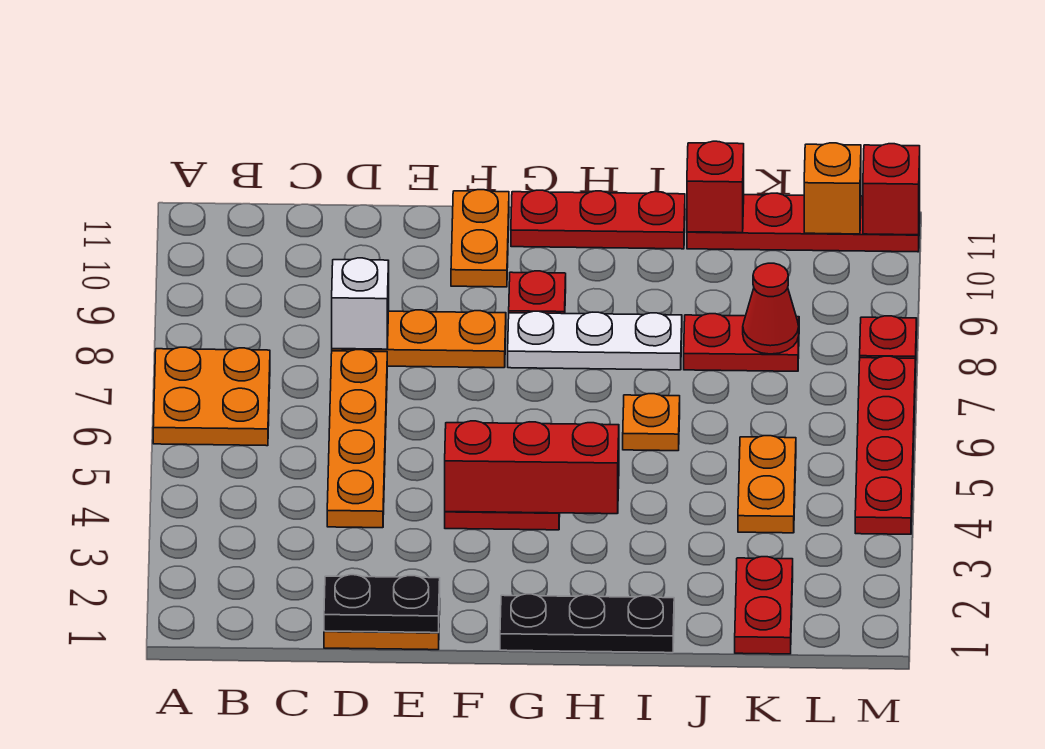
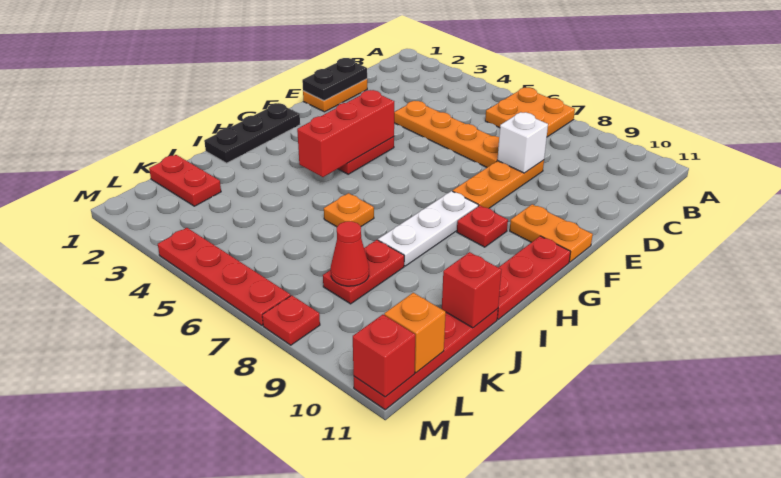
orange 1x2 plate [738,436,796,533] -> none

